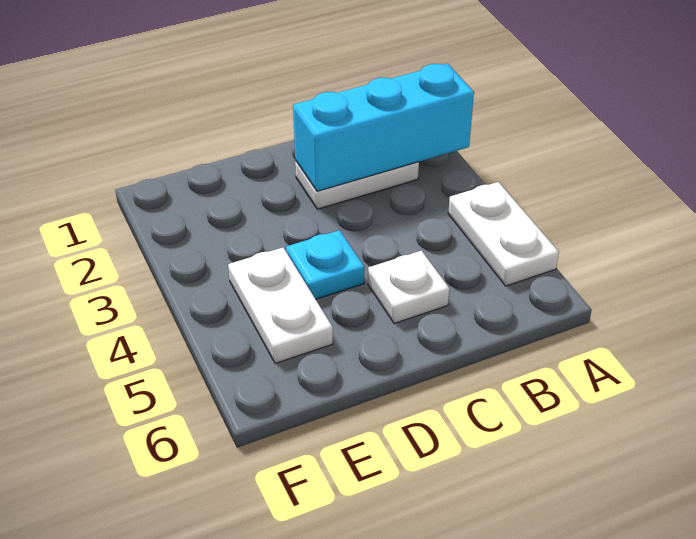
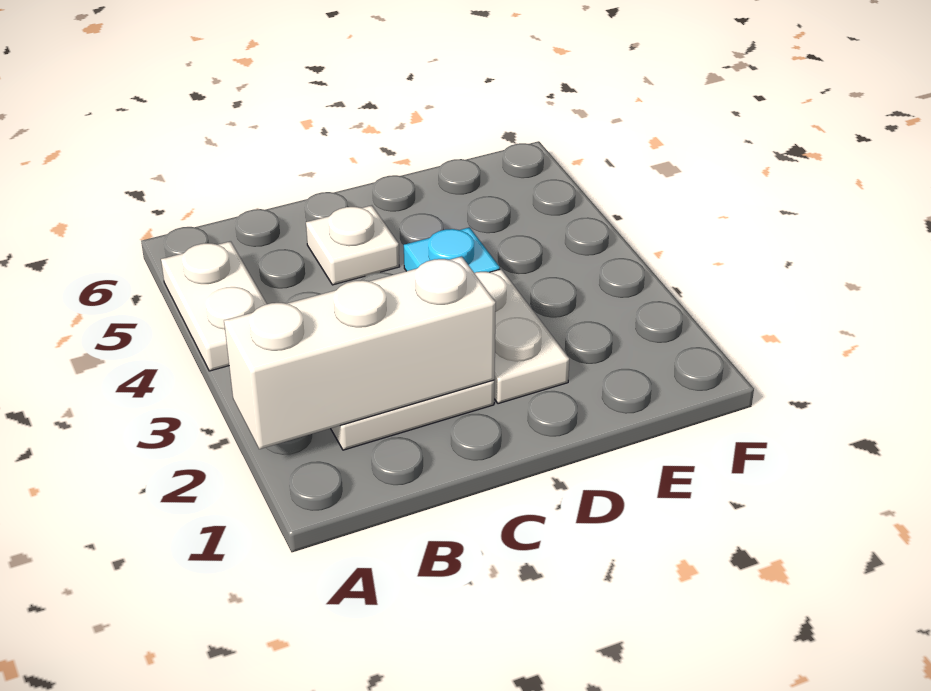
cyan 1x3 brick [293,63,474,191] -> white 1x3 brick [224,256,496,449]
white 1x2 plate [228,248,333,363] -> white 1x2 plate moved to [475,269,569,404]

